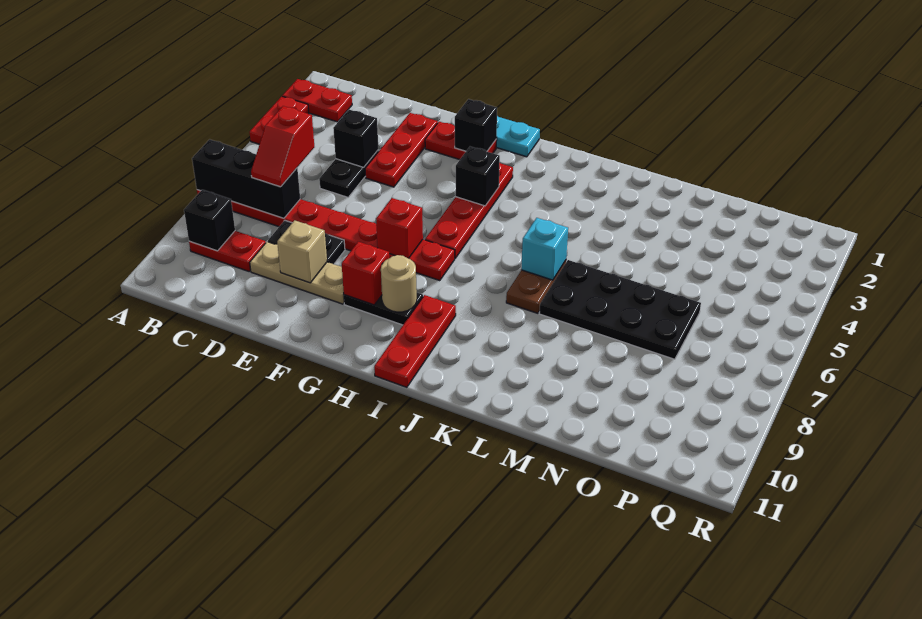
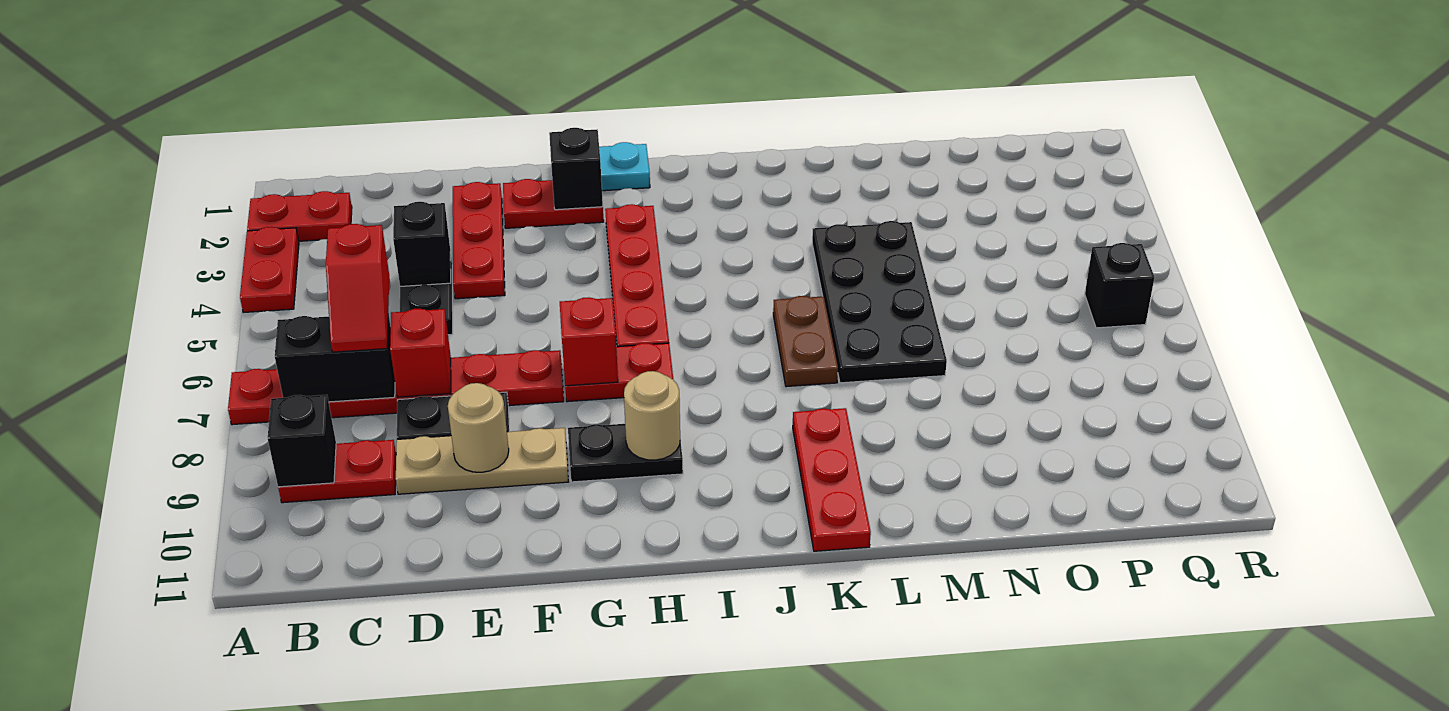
black 1x3 brick [192,139,300,218] -> black 1x2 brick [275,314,395,402]
tan 1x1 brick [277,220,327,283] -> tan 1x1 round brick [448,383,509,472]
red 1x1 brick [342,242,389,305] -> red 1x1 brick moved to [390,309,451,397]
black 1x1 brick [456,147,500,206] -> black 1x1 brick moved to [1085,243,1154,328]
red 1x3 plate [374,295,456,387] -> red 1x3 plate moved to [793,408,871,551]
cyan 1x1 brick [521,218,568,280] -> none
black 2x4 plate [539,260,701,359] -> black 2x4 plate turned to [812,221,947,383]

